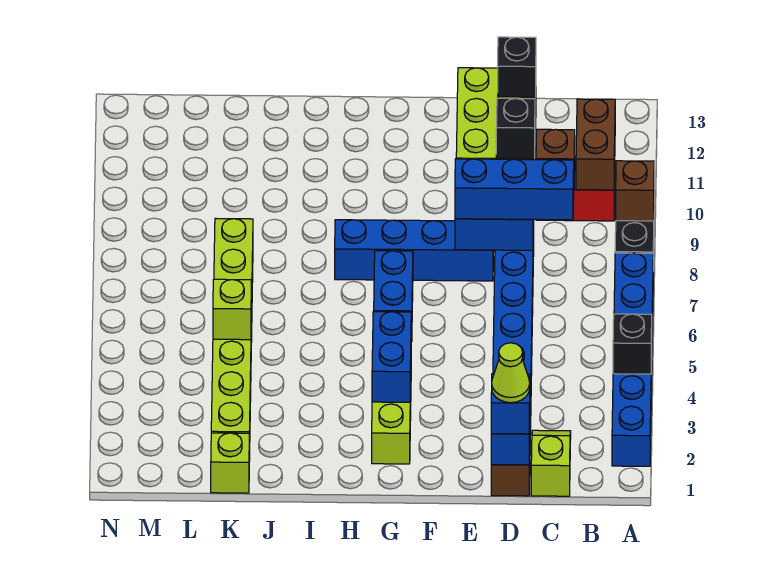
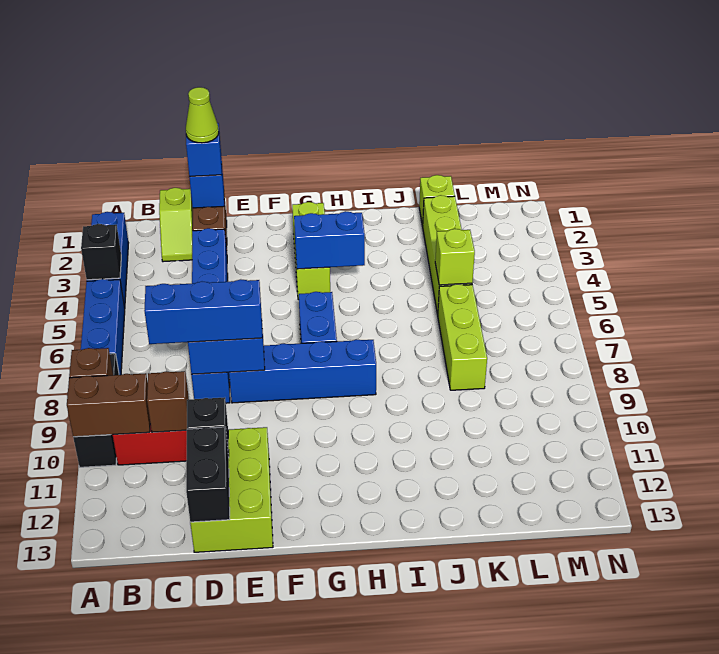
brown 1x2 brick [576,99,615,190] -> brown 1x2 brick turned to [67,373,150,437]
black 1x1 brick [498,37,536,97] -> black 1x2 brick [186,427,230,522]
blue 1x2 brick [372,312,411,402] -> blue 1x2 brick turned to [294,211,365,269]

